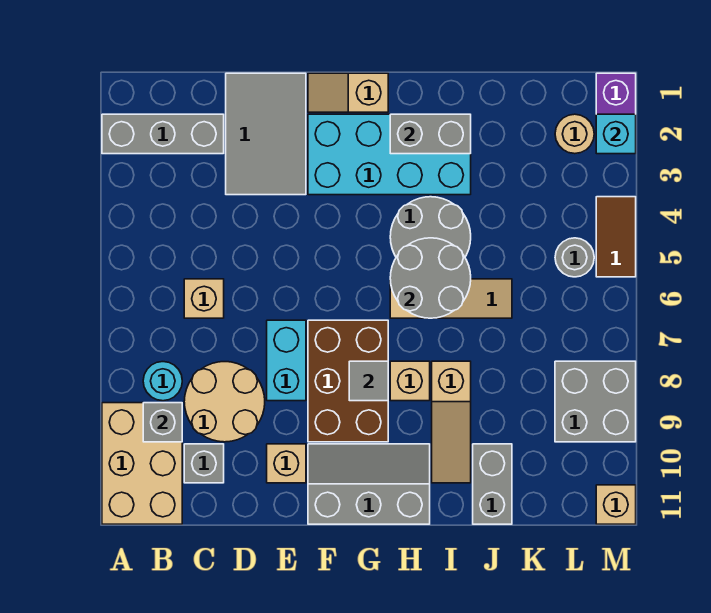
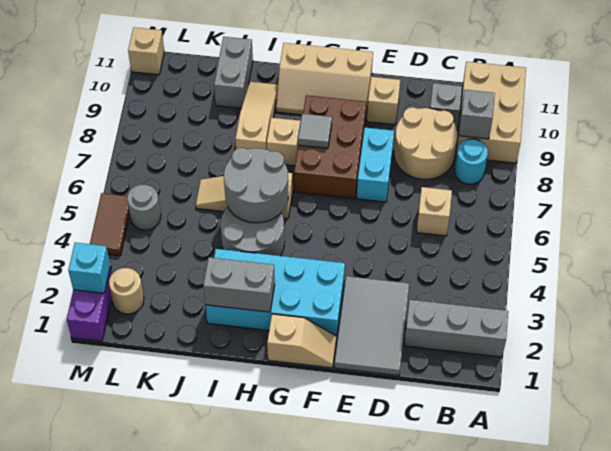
grey 2x3 slope [308,444,430,524] -> tan 2x3 slope [276,43,373,119]
grey 2x2 brick [555,361,636,442] -> none

